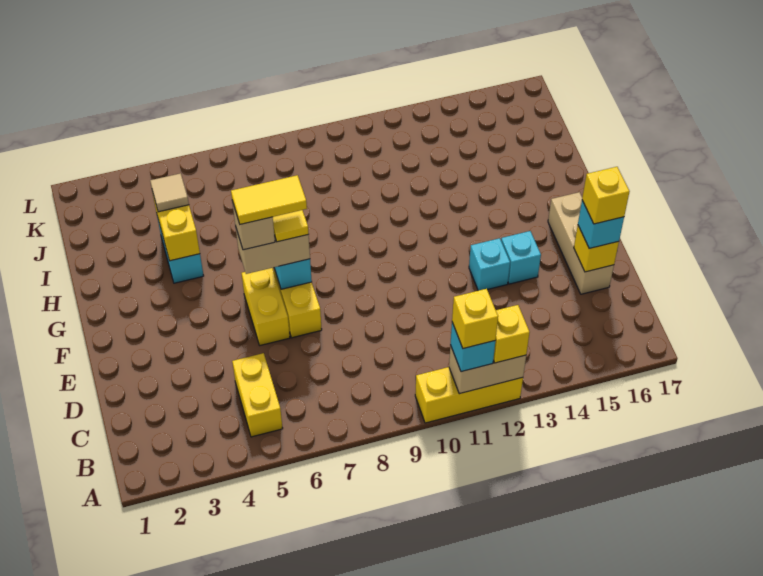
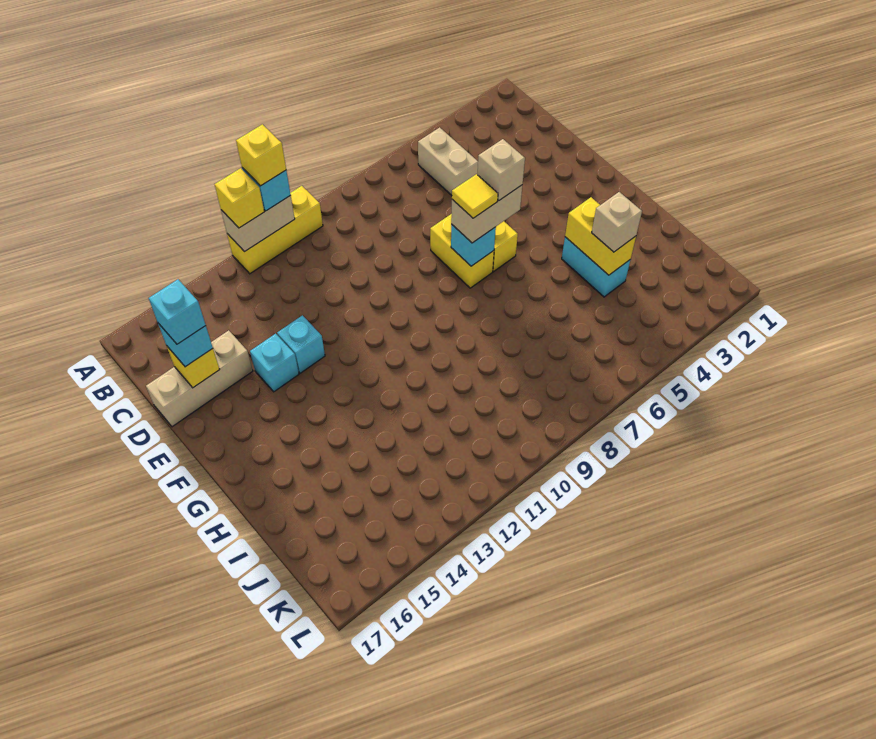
yellow 1x2 brick [232,353,283,437] -> tan 1x2 brick [418,127,478,195]
tan 1x3 brick [548,192,614,294] -> tan 1x3 brick turned to [146,330,253,427]
yellow 1x1 brick [582,167,630,224] -> cyan 1x1 brick [149,279,206,344]
yellow 1x2 tile [231,175,307,224] -> none
tan 1x1 tile [150,173,189,212] -> tan 1x1 brick [592,192,642,252]

